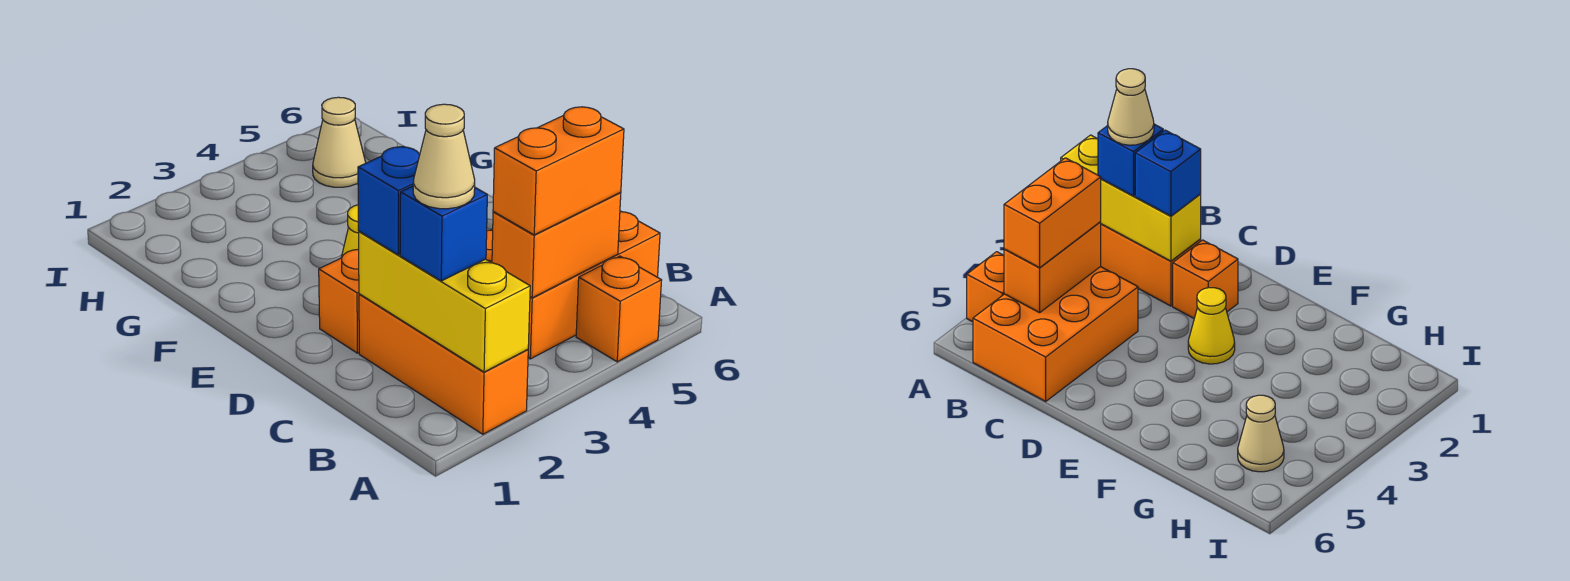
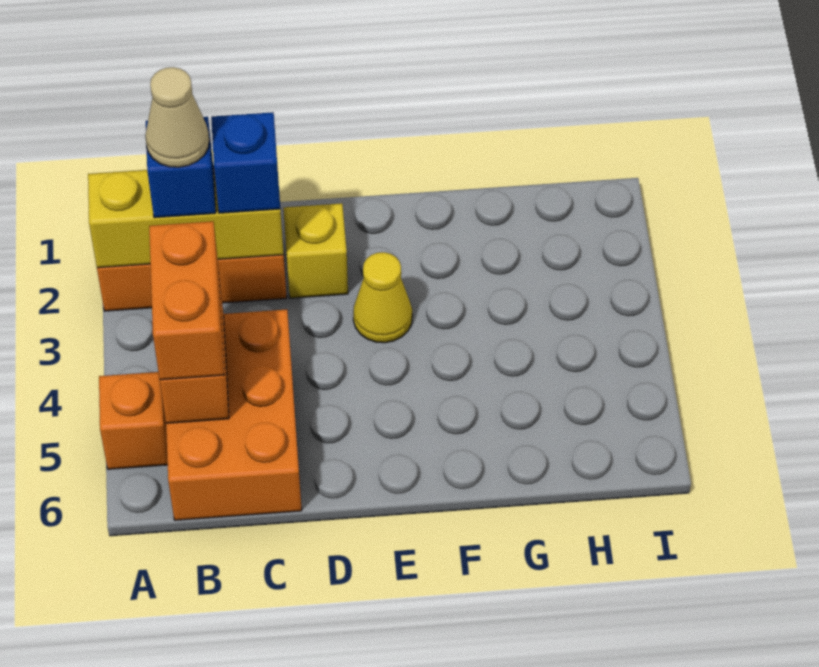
orange 1x1 brick [319,249,359,353] -> yellow 1x1 brick [283,203,348,298]
tan 1x1 cone [313,97,366,187] -> none

